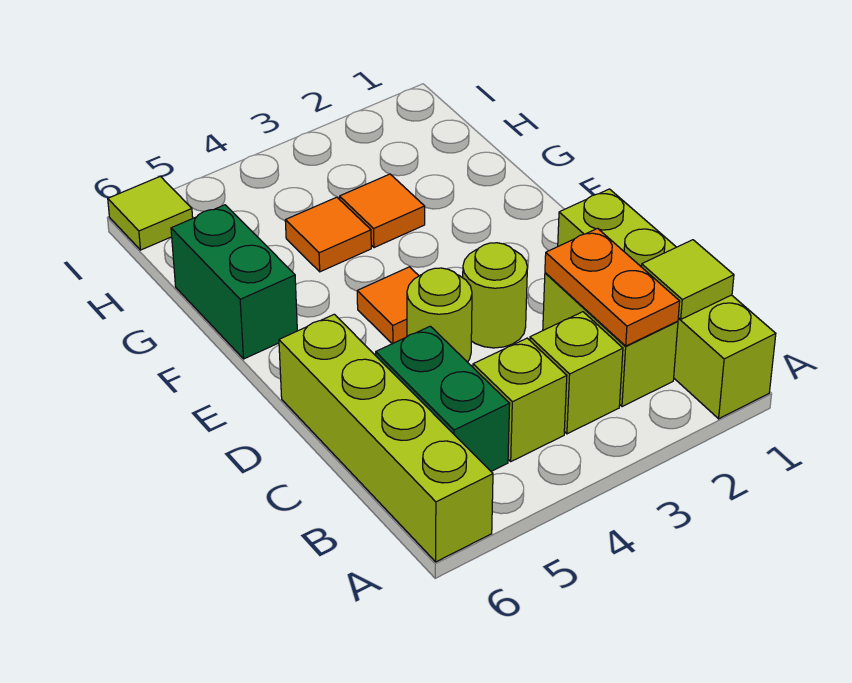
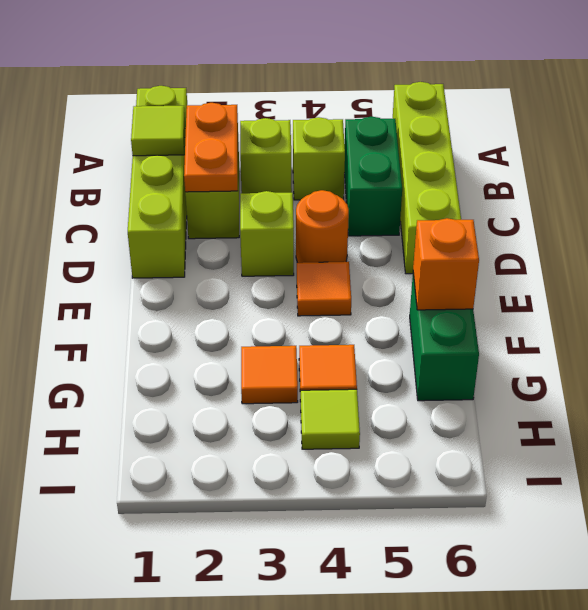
lime 1x1 round brick [463,243,527,348] -> lime 1x1 brick [240,191,294,276]
lime 1x1 round brick [407,268,472,362] -> orange 1x1 round brick [296,190,349,263]
none -> orange 1x1 brick [413,218,479,310]
lime 1x1 tile [108,176,193,250] -> lime 1x1 tile moved to [301,389,360,449]

